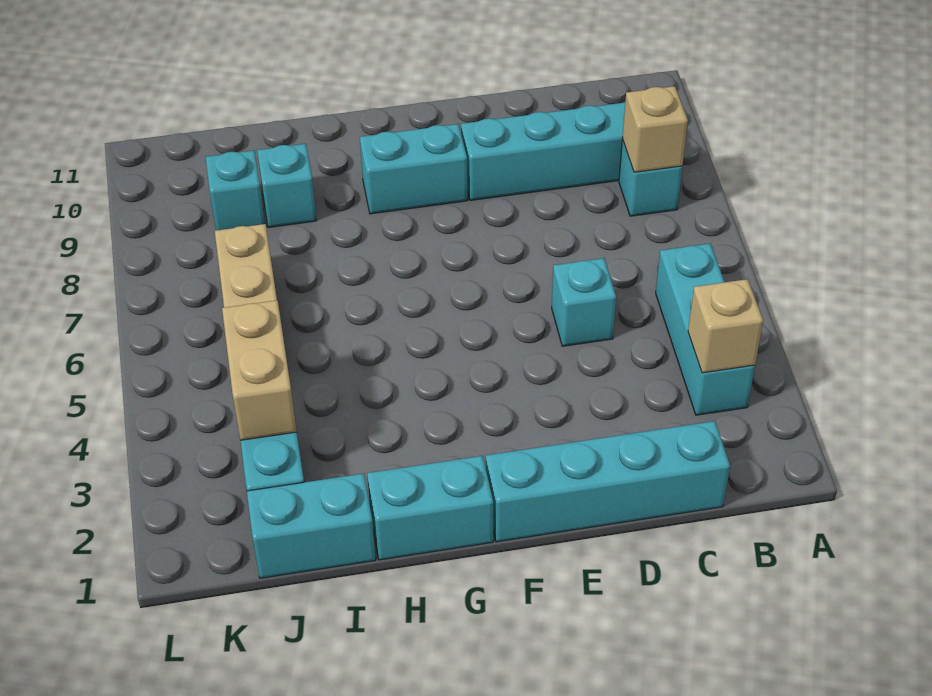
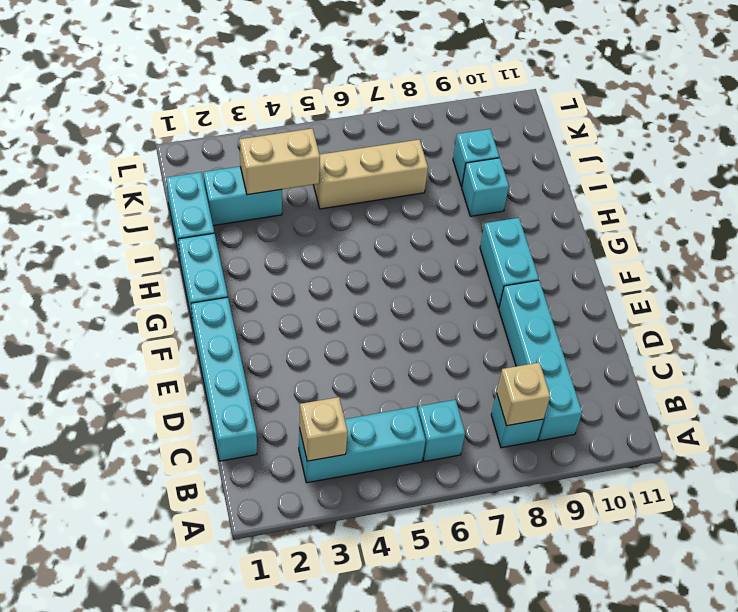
cyan 1x1 brick [552,258,616,346] -> cyan 1x1 brick moved to [418,400,465,462]

